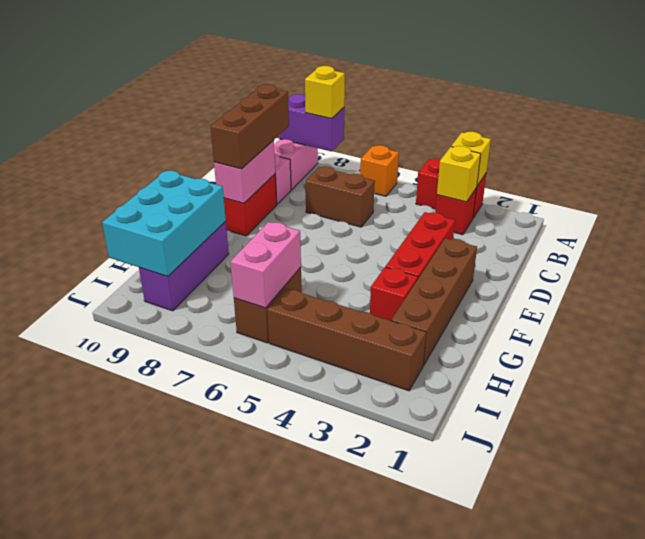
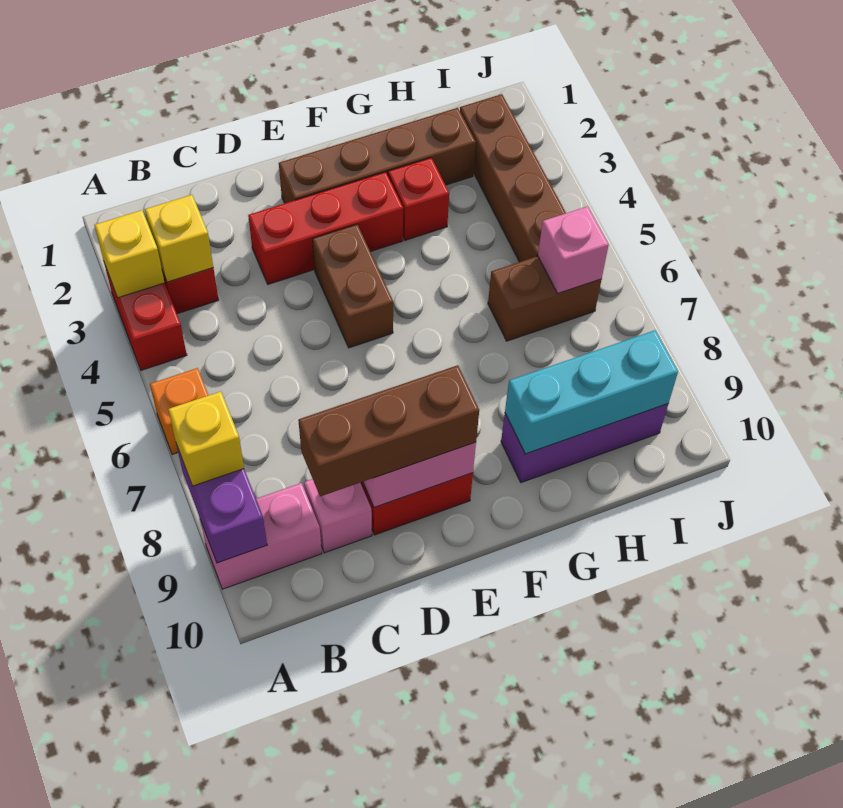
brown 1x2 brick [305,166,375,227] -> brown 1x2 brick moved to [313,225,393,348]
cyan 2x3 brick [102,171,226,277] -> cyan 1x3 brick [505,330,678,454]
pink 1x2 brick [231,222,301,308] -> pink 1x1 brick [538,206,609,293]

